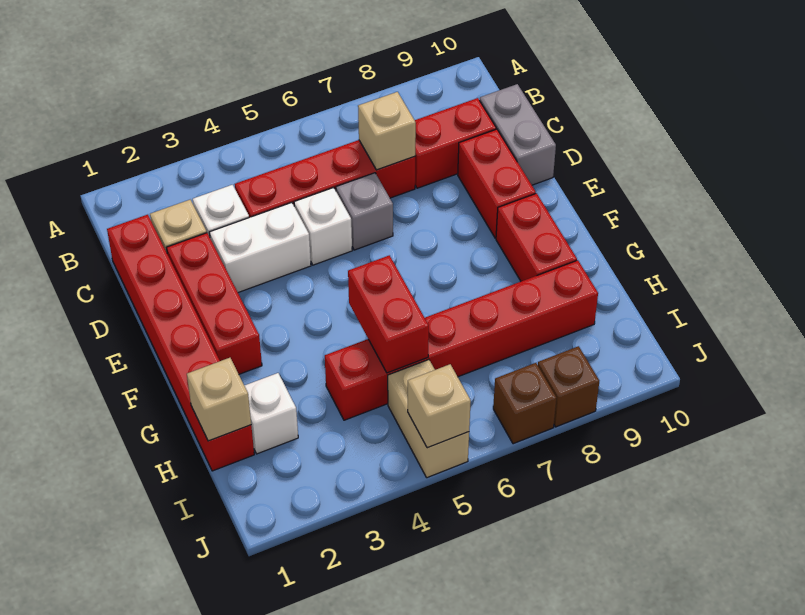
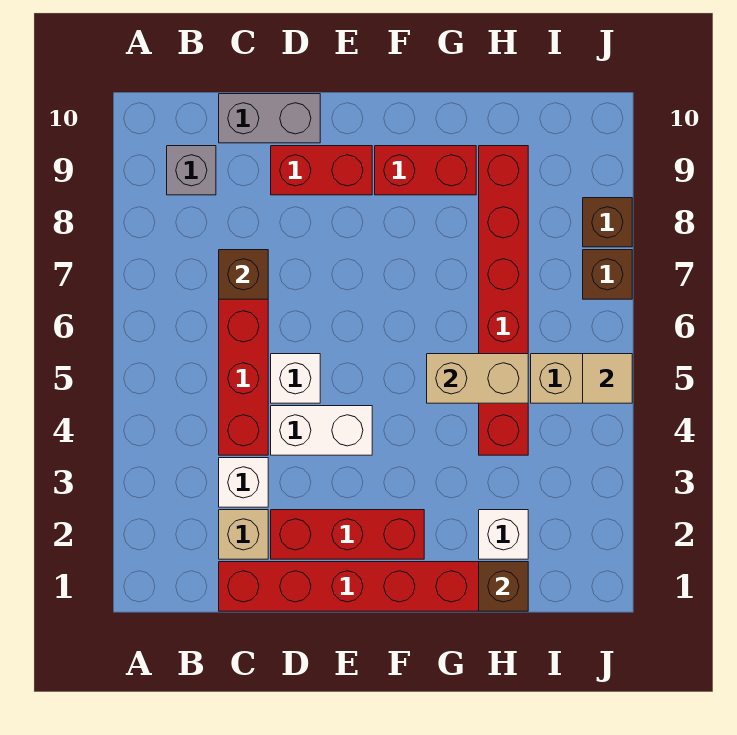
tan 1x1 brick [358,92,416,170] -> brown 1x1 brick [219,250,268,299]
red 1x2 brick [415,98,496,188] -> none
white 1x2 brick [209,203,311,292] -> white 1x2 brick turned to [271,406,372,455]
grey 1x1 brick [336,173,393,250] -> grey 1x1 brick moved to [167,146,216,195]
red 1x2 brick [348,255,429,373] -> tan 1x2 brick [427,354,528,403]
tan 1x1 brick [187,358,251,441] -> brown 1x1 brick [479,562,528,611]
tan 1x1 brick [408,364,471,448] -> tan 1x1 tile [583,354,632,403]

